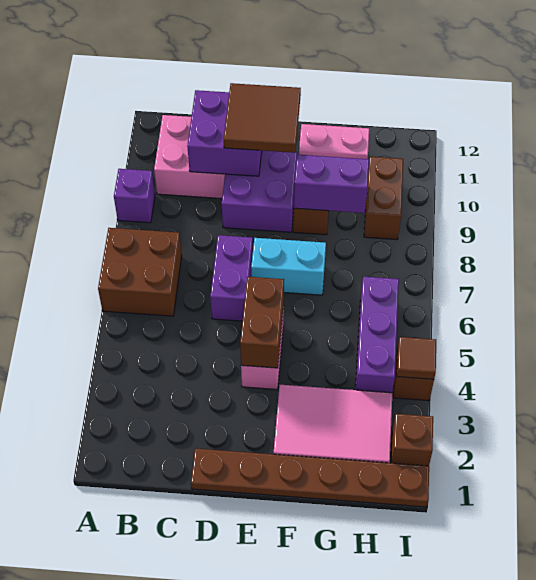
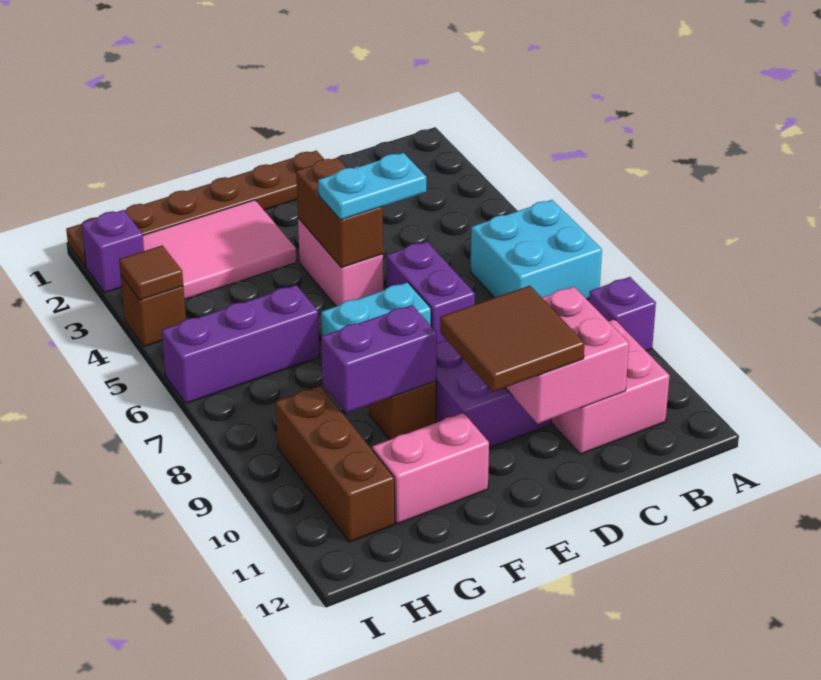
brown 2x2 brick [98,228,182,316] -> cyan 2x2 brick [471,200,602,299]
purple 2x2 brick [187,90,262,176] -> pink 2x2 brick [505,287,629,424]
none -> cyan 1x2 plate [318,153,426,220]
purple 1x3 brick [356,277,399,393] -> purple 1x3 brick turned to [162,285,319,403]
brown 1x2 brick [364,157,403,240] -> brown 1x3 brick [276,386,395,542]
brown 1x1 brick [391,414,433,466] -> purple 1x1 brick [82,210,144,293]

